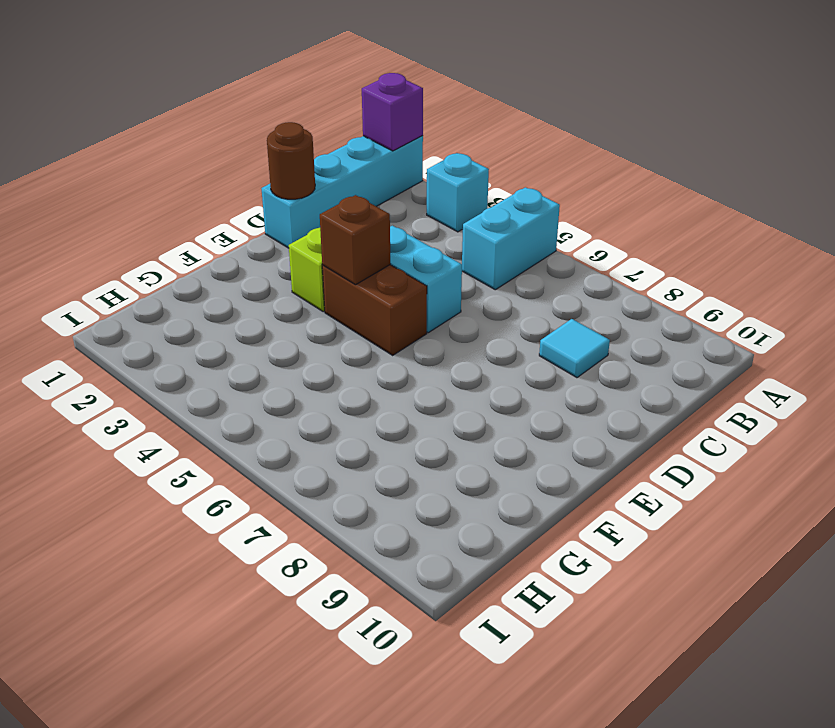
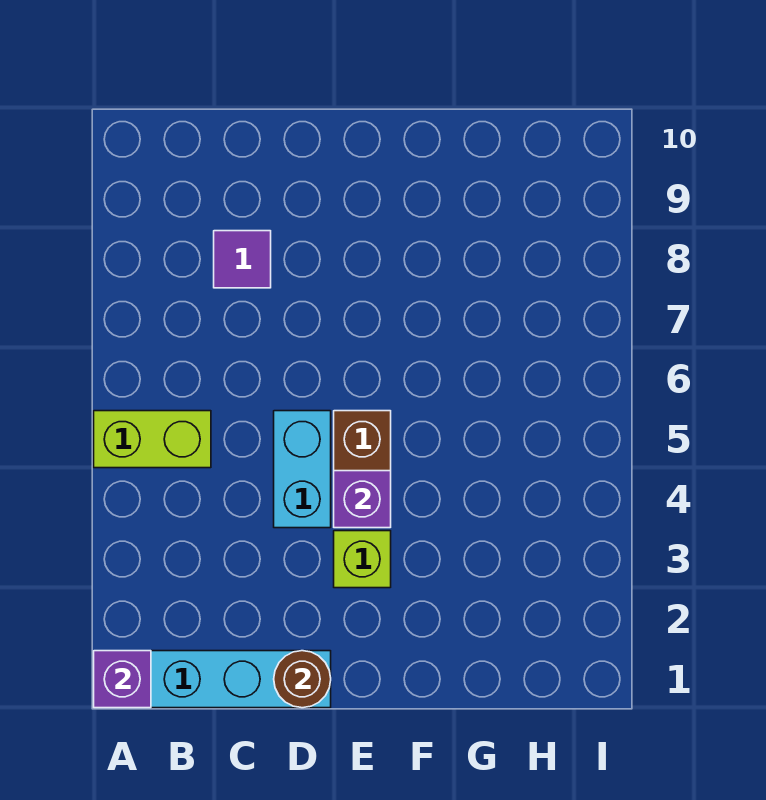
cyan 1x1 brick [427,153,489,232] -> none
cyan 1x2 brick [462,187,560,290] -> lime 1x2 brick [94,411,211,468]
cyan 1x1 tile [539,319,610,378] -> purple 1x1 tile [214,231,271,288]
brown 1x1 brick [320,195,390,285] -> purple 1x1 brick [334,471,391,528]

